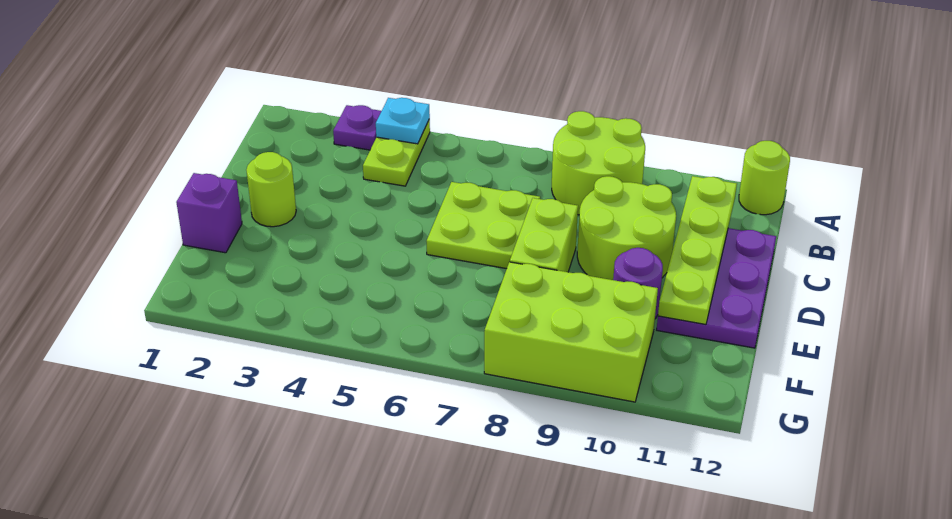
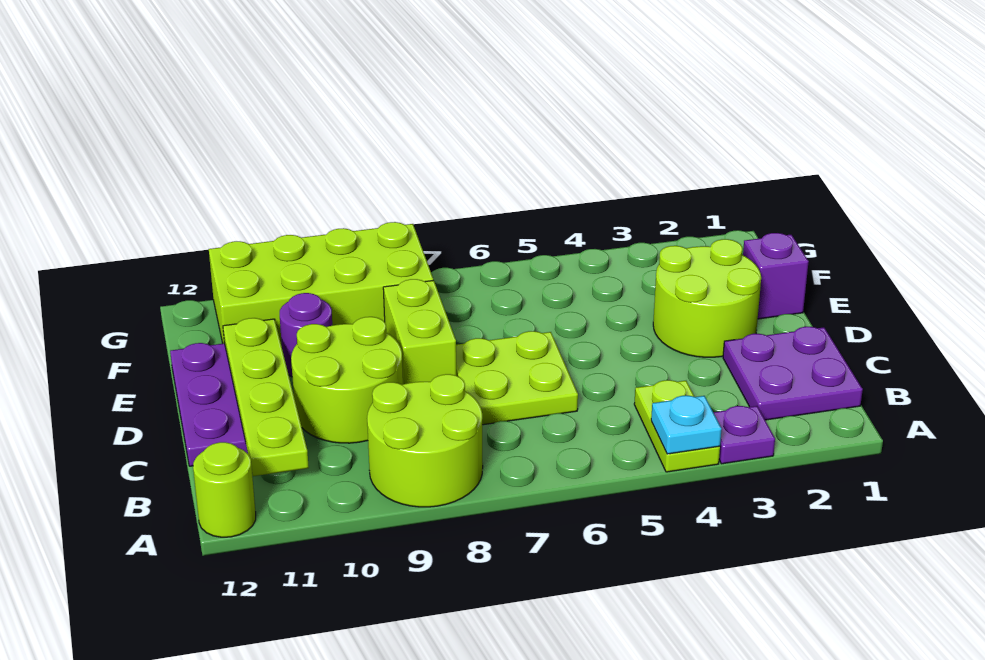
none -> purple 2x2 plate [723,327,863,420]
lime 1x1 round brick [246,152,296,227] -> lime 2x2 round brick [653,239,761,357]
lime 2x3 brick [484,262,658,402] -> lime 2x4 brick [209,222,433,346]

